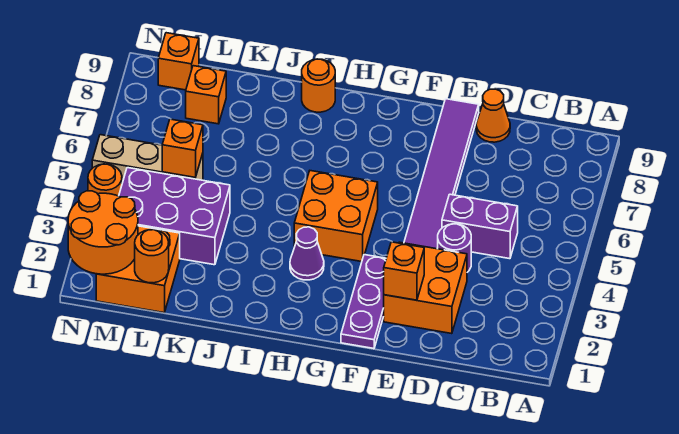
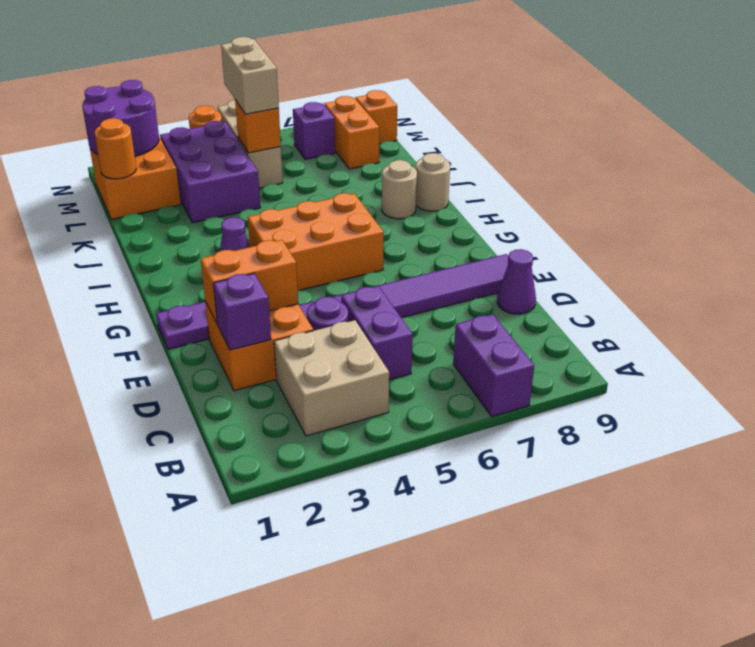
none -> purple 1x2 brick [453,314,534,417]
none -> tan 2x2 brick [274,320,389,436]
none -> purple 1x1 brick [213,273,271,350]
orange 1x1 cone [476,89,510,142] -> purple 1x1 cone [497,249,536,314]
orange 1x1 brick [384,242,424,300] -> orange 1x2 brick [201,240,298,323]
orange 2x2 brick [294,171,378,262] -> orange 2x3 brick [248,193,384,290]
none -> tan 1x1 round brick [382,160,417,219]
orange 1x1 round brick [302,59,335,112] -> tan 1x1 round brick [416,153,450,211]
none -> tan 1x2 brick [221,37,279,114]
orange 1x1 brick [186,66,226,124] -> orange 1x2 brick [325,96,379,169]
orange 2x2 round brick [68,191,138,274] -> purple 2x2 round brick [82,80,159,156]
none -> purple 1x1 brick [293,102,335,159]

